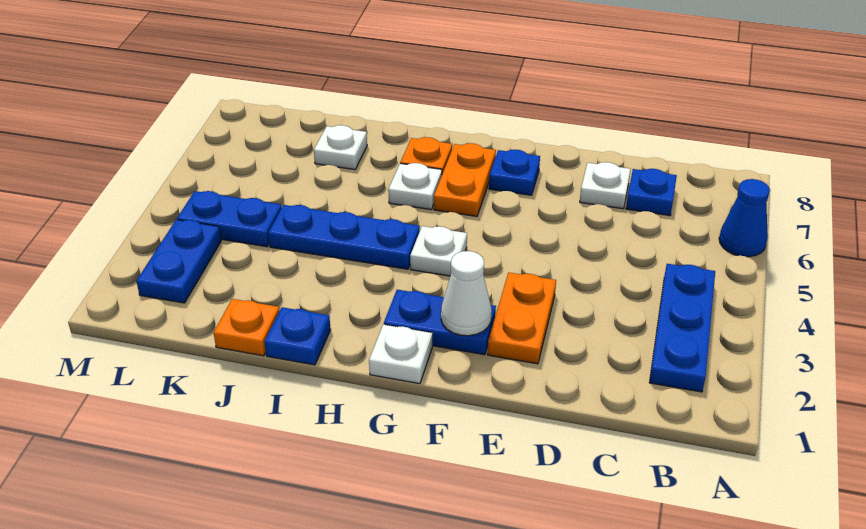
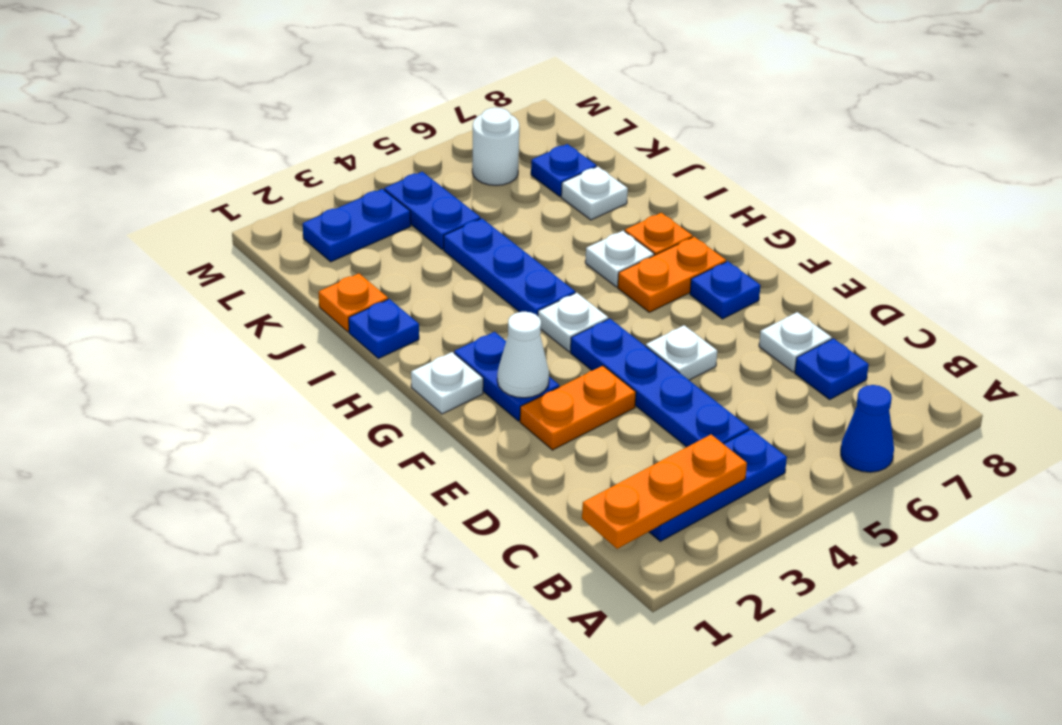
none -> orange 1x3 plate [582,435,747,549]
none -> blue 1x4 plate [570,319,749,447]
none -> white 1x1 plate [646,325,717,380]
none -> blue 1x1 plate [531,144,596,197]
none -> white 1x1 round brick [472,108,519,186]

